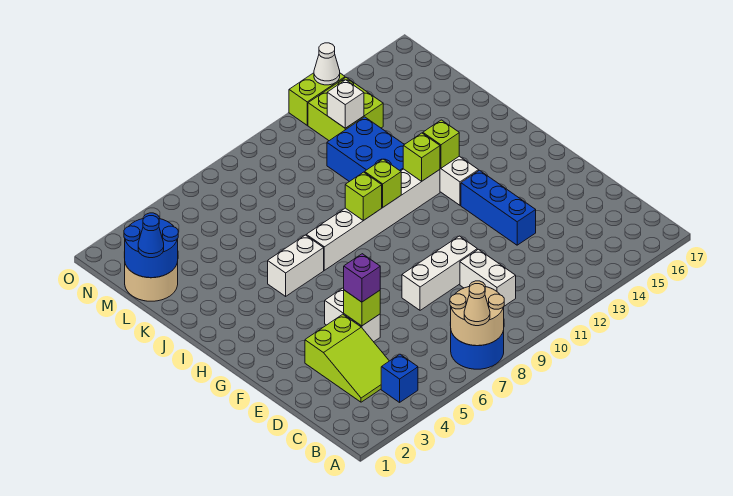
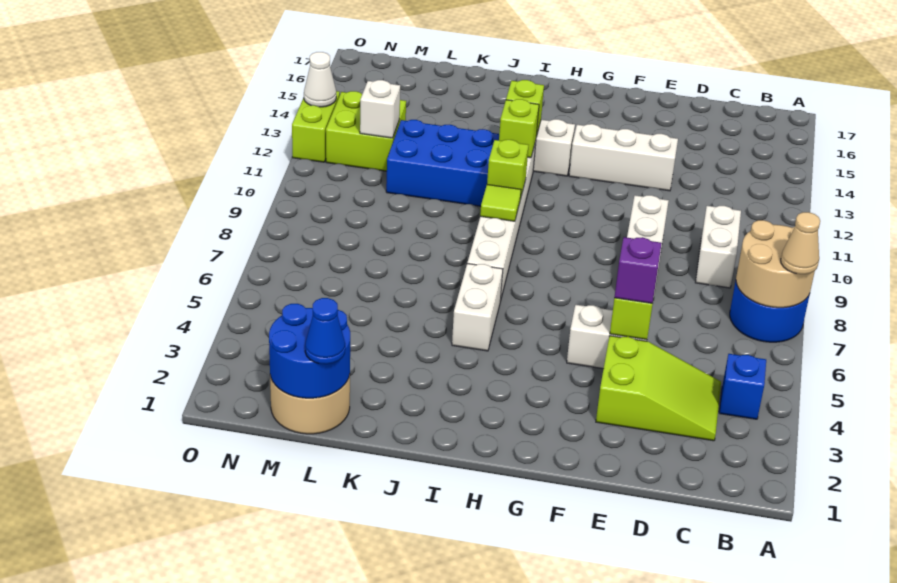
white 1x2 brick [460,249,516,306] -> white 1x2 brick turned to [695,206,741,288]
blue 1x3 brick [461,170,536,245] -> white 1x3 brick [569,124,678,191]
lime 1x1 brick [345,172,382,221] -> lime 1x1 tile [480,185,521,221]

